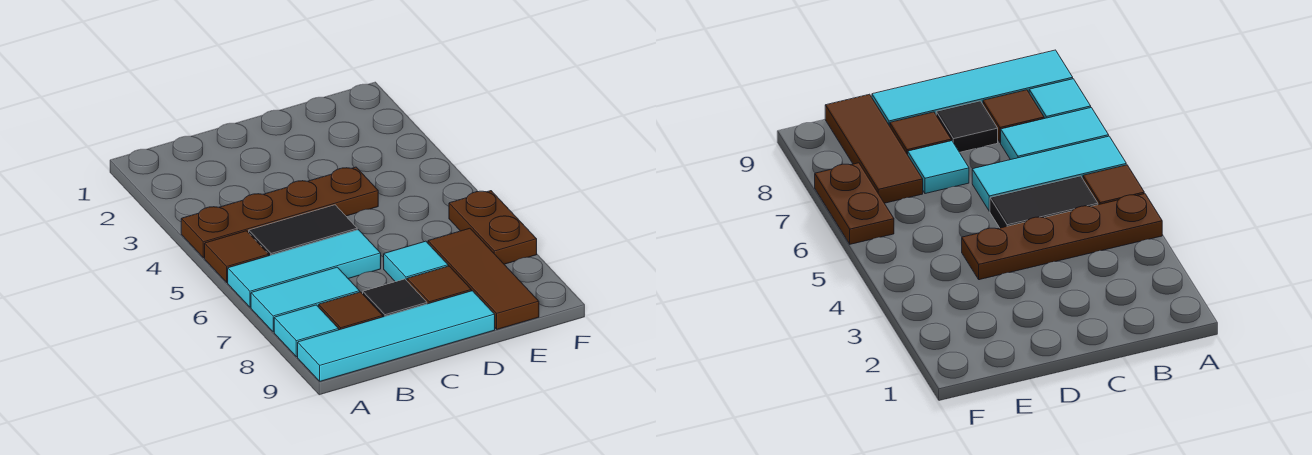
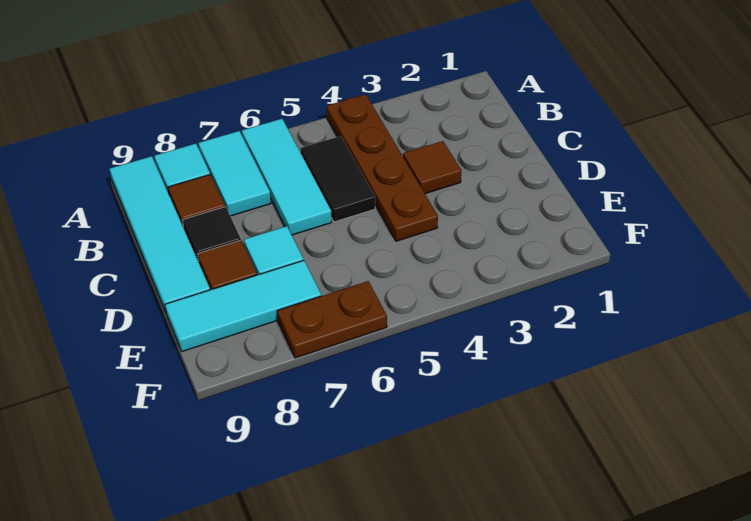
brown 1x1 tile [205,231,269,282] -> brown 1x1 tile moved to [403,141,462,194]
brown 1x3 tile [428,228,539,329] -> cyan 1x3 tile [165,261,321,352]

